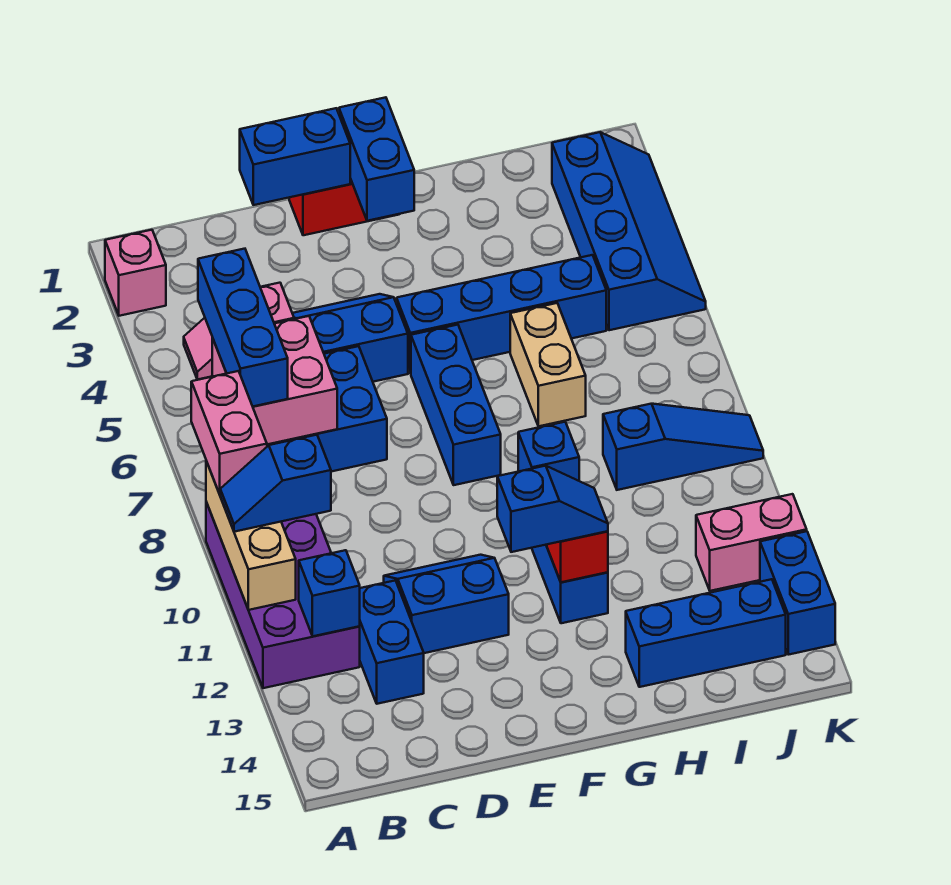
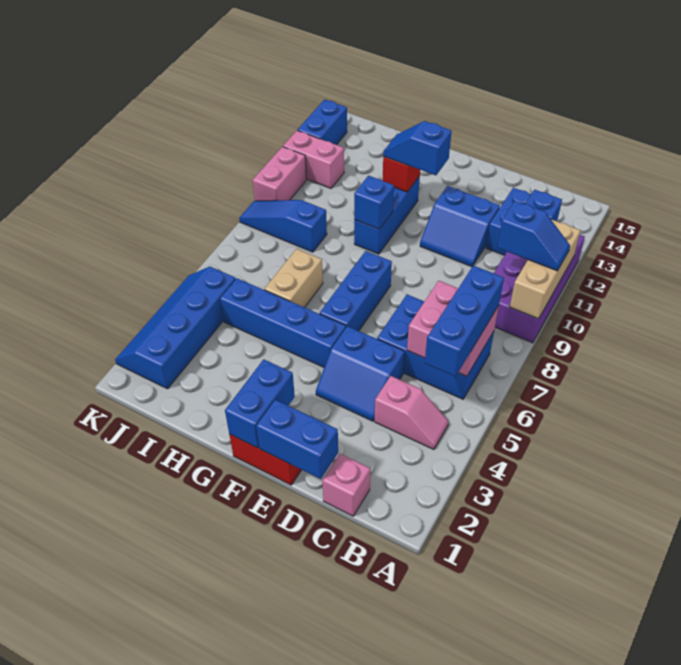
pink 1x1 brick [105,230,166,316] -> pink 1x1 brick moved to [322,454,370,516]
pink 1x2 brick [191,371,267,494] -> pink 1x2 brick moved to [253,147,307,201]
blue 1x3 brick [626,579,786,687] -> none

